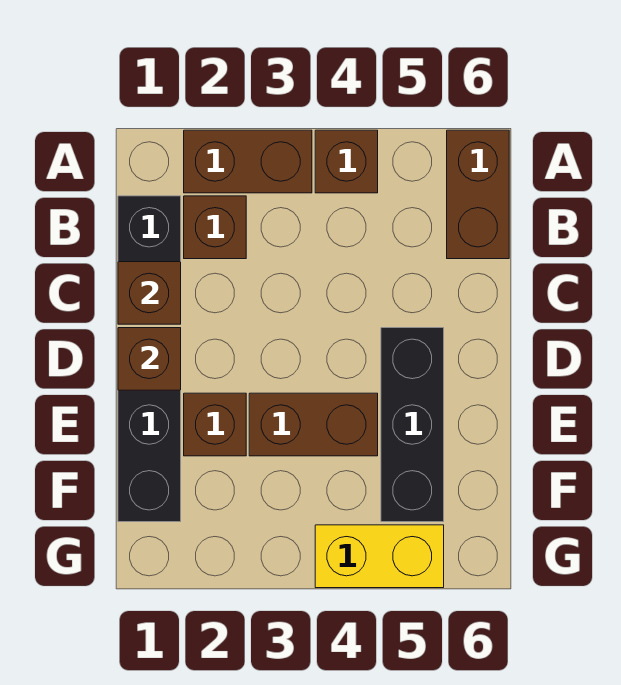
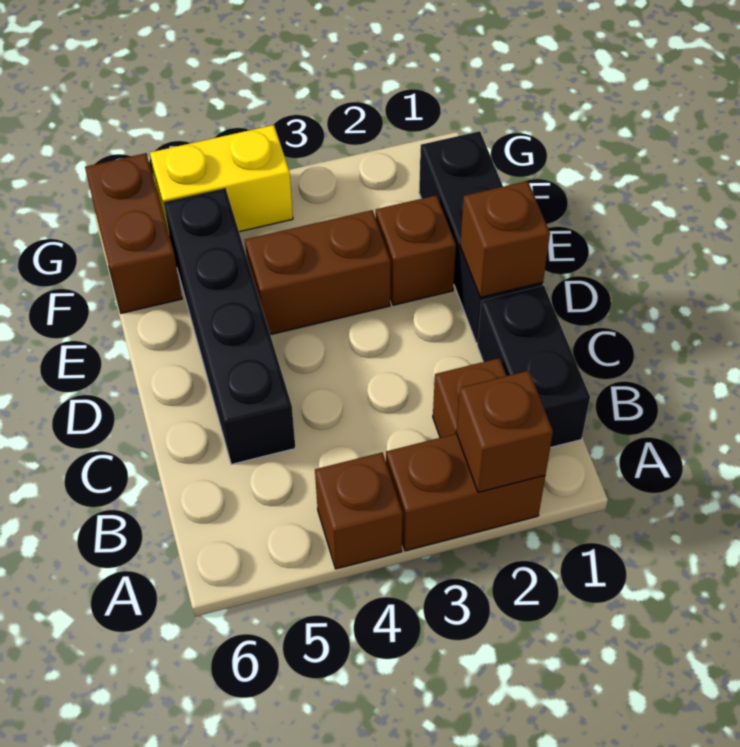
brown 1x2 brick [447,130,509,259] -> brown 1x2 brick moved to [85,153,182,313]
brown 1x1 brick [118,262,181,324] -> brown 1x1 brick moved to [457,371,553,492]
black 1x3 brick [381,328,444,522] -> black 1x4 brick [164,189,295,464]

